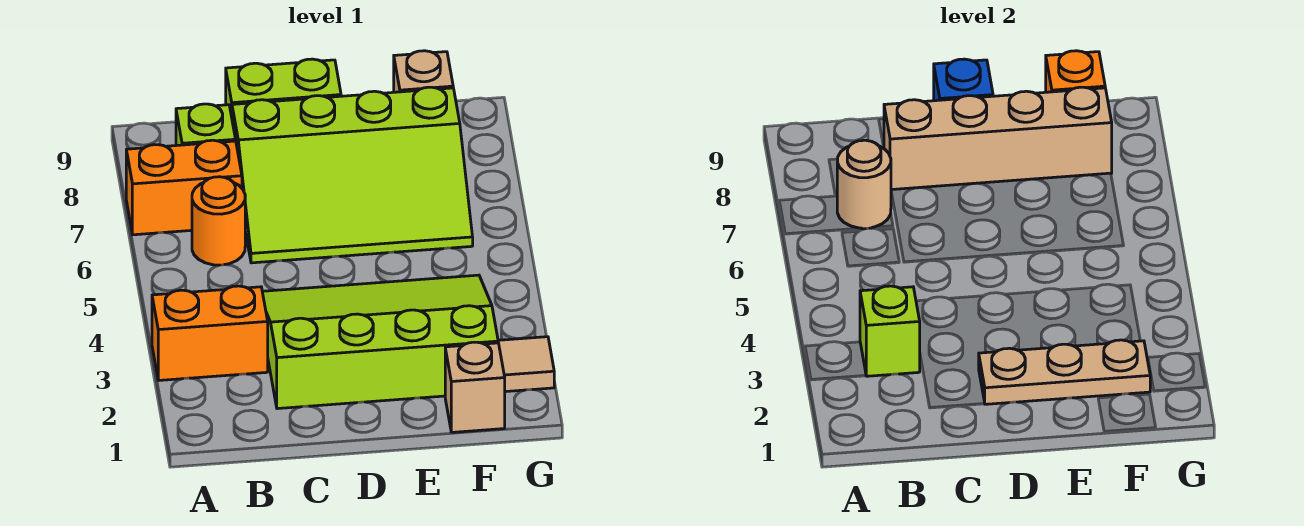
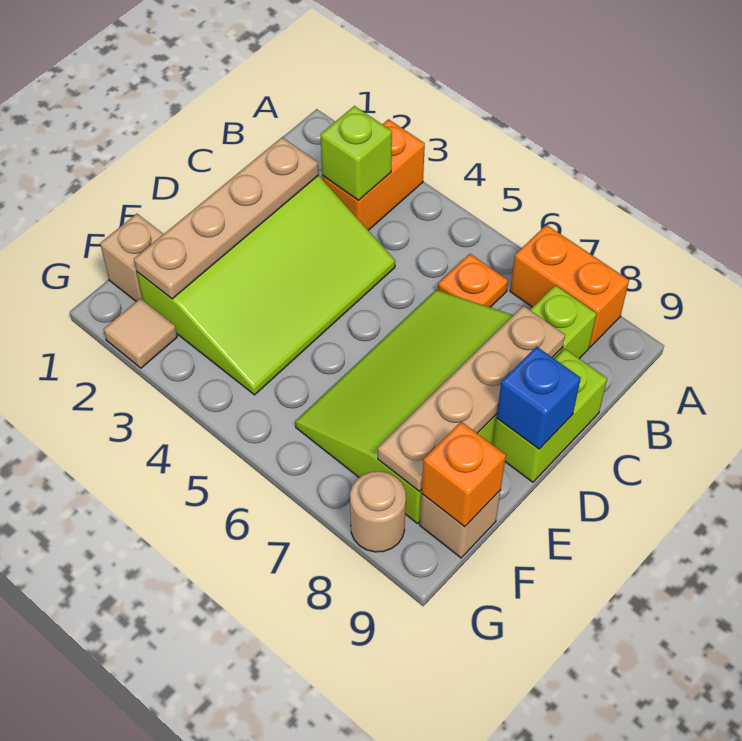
orange 1x2 brick [126,140,242,235] -> orange 1x2 brick turned to [510,225,629,347]
orange 1x1 round brick [192,177,245,265] -> orange 1x1 plate [438,254,508,307]
tan 1x1 round brick [837,140,891,229] -> tan 1x1 round brick moved to [350,471,406,552]
tan 1x4 brick [884,87,1112,190] -> tan 1x4 plate [378,306,565,492]
tan 1x3 plate [979,340,1150,404] -> tan 1x4 plate [134,137,319,299]

